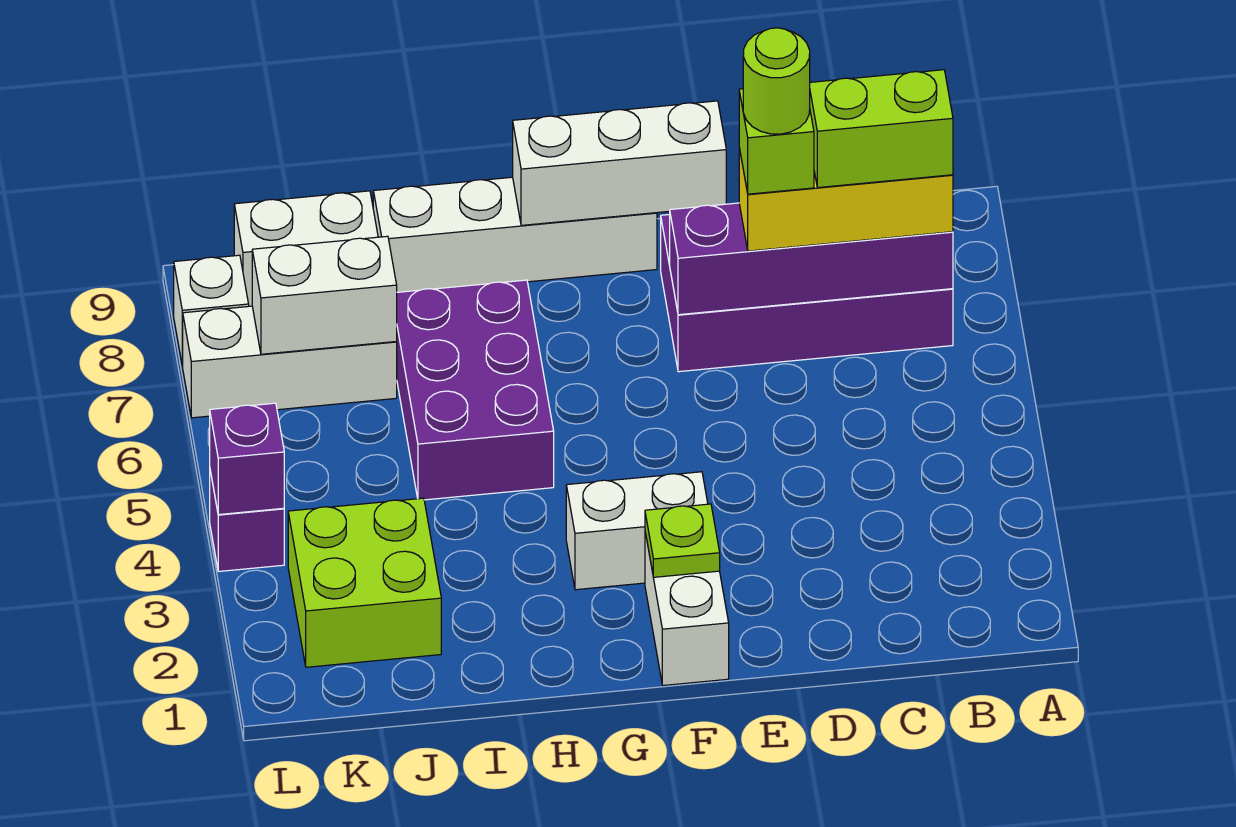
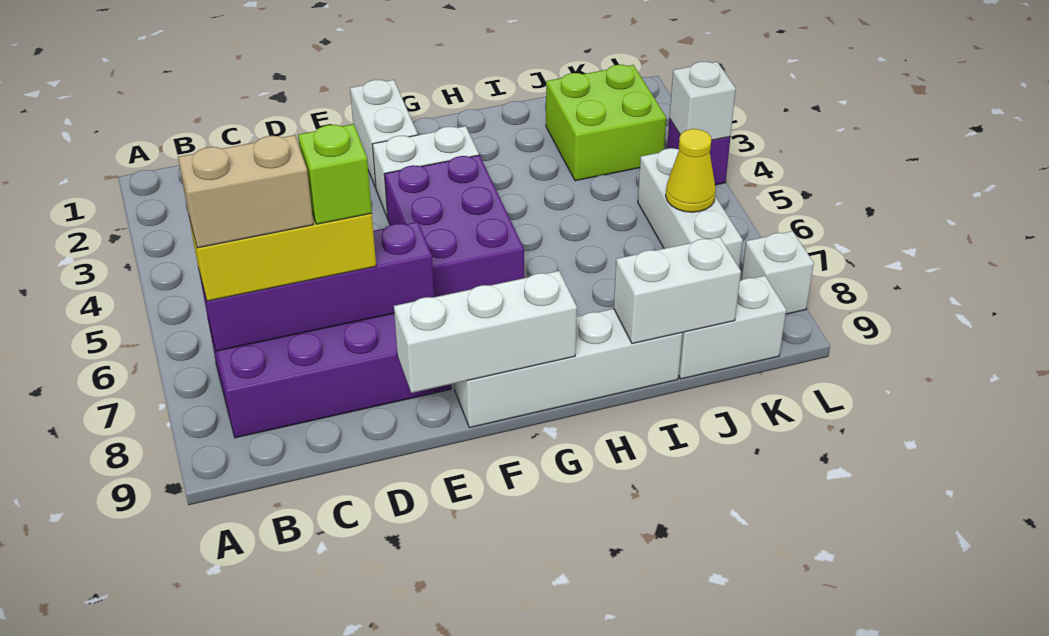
lime 1x2 brick [810,70,953,188] -> tan 1x2 brick [178,135,314,248]
lime 1x1 round brick [743,28,810,134] -> none
lime 1x1 plate [645,504,720,577] -> none
purple 2x3 brick [397,280,554,500] -> purple 2x3 brick moved to [384,155,524,297]
white 1x3 brick [183,306,397,418] -> white 1x3 brick turned to [638,148,743,267]
white 1x2 brick [252,236,397,354] -> white 1x2 brick moved to [614,237,741,344]
none -> yellow 1x1 cone [666,129,716,212]
purple 1x1 brick [210,403,284,515] -> white 1x1 brick [670,62,736,140]

